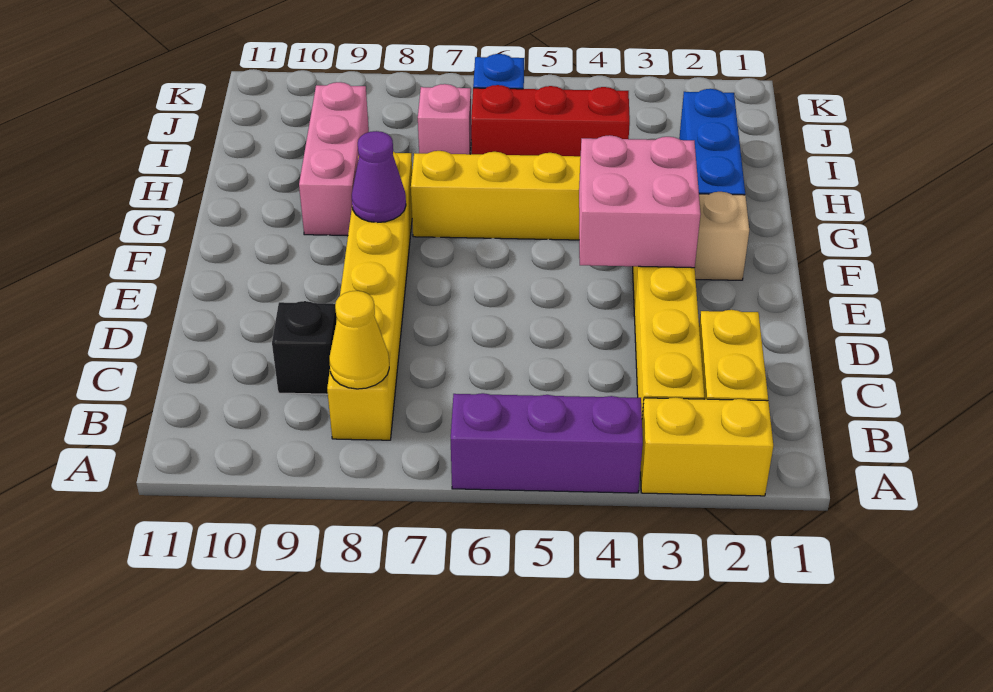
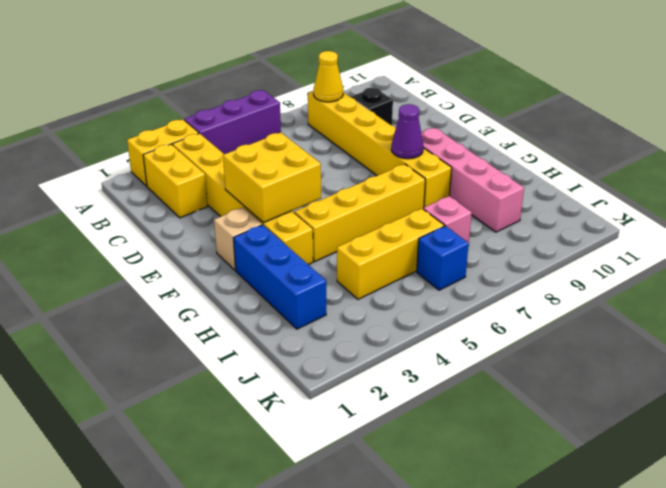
pink 2x2 brick [579,135,701,268] -> yellow 2x2 brick [223,133,321,223]
pink 1x3 brick [299,82,369,236] -> pink 1x4 brick [421,128,524,232]
red 1x3 brick [471,85,630,156] -> yellow 1x3 brick [337,209,444,299]

